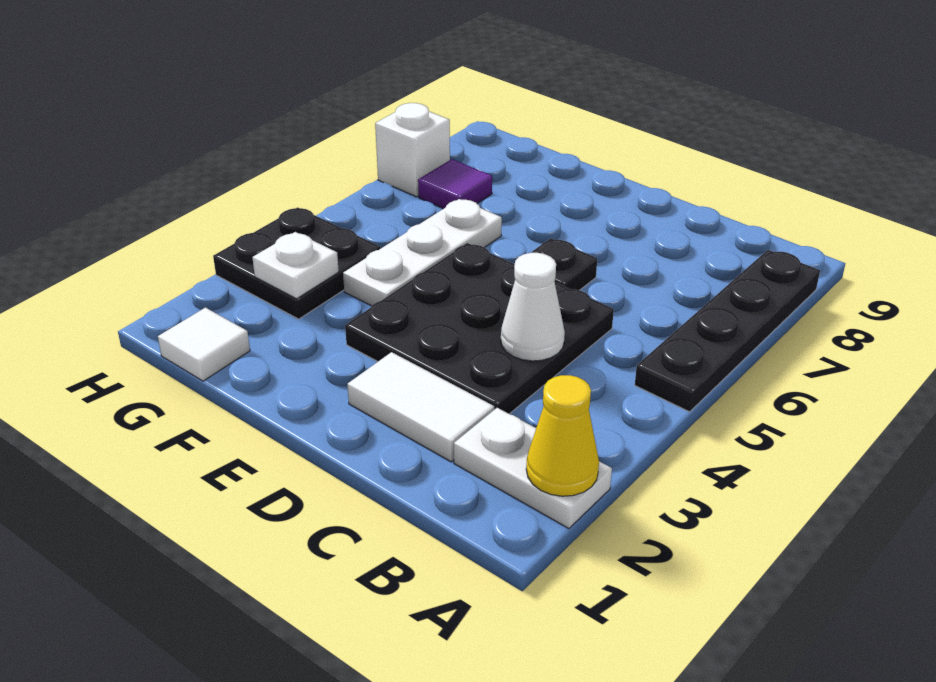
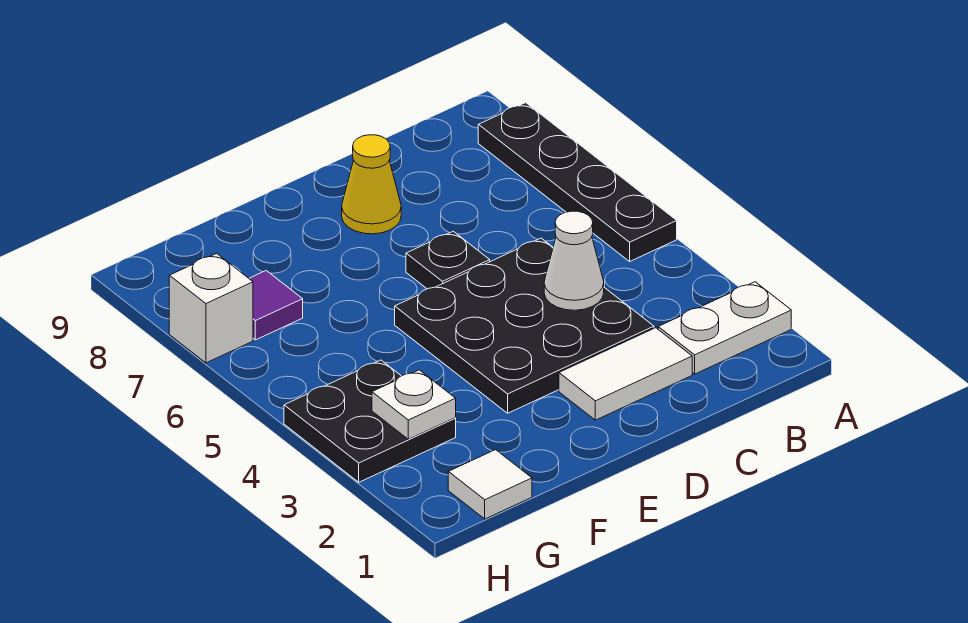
yellow 1x1 cone [526,375,599,496] -> yellow 1x1 cone moved to [342,135,401,234]
white 1x3 plate [343,199,502,306] -> none

